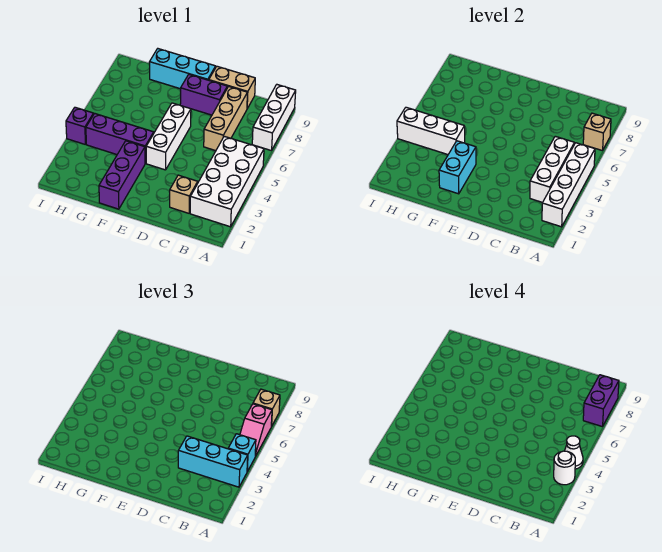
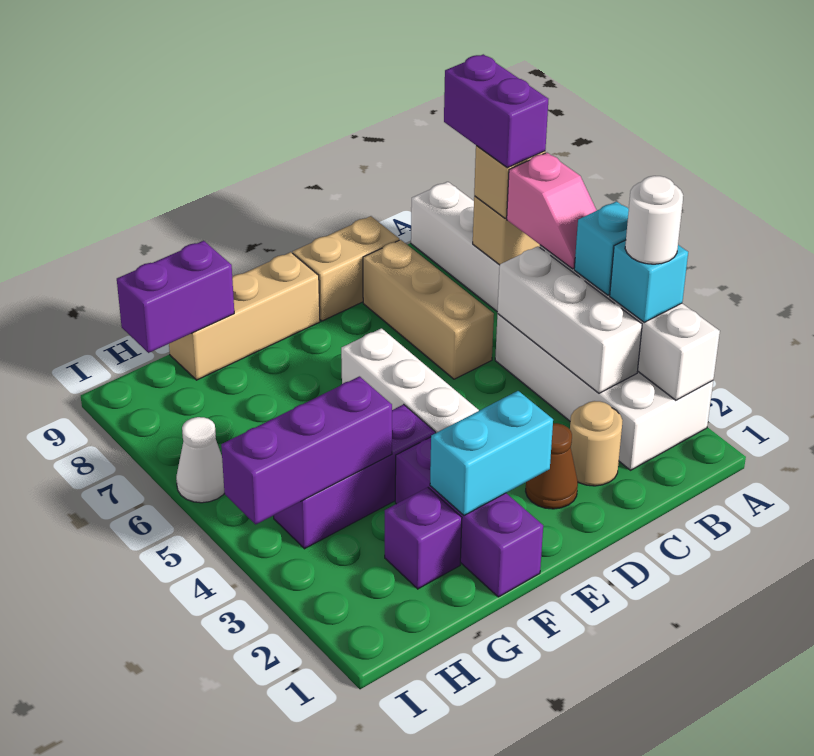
cyan 1x3 brick [178,436,248,487] -> cyan 1x1 brick [610,240,688,322]
white 1x1 cone [565,436,583,469] -> white 1x1 cone moved to [176,417,224,503]
tan 1x1 brick [170,175,198,213] -> tan 1x1 round brick [570,401,623,486]
none -> brown 1x1 cone [526,423,578,509]
purple 1x2 brick [180,75,227,115] -> purple 1x2 brick moved to [117,241,234,353]
cyan 1x3 brick [149,49,216,89] -> tan 1x3 brick [169,252,320,380]
cyan 1x2 brick [439,141,476,194] -> cyan 1x2 brick turned to [430,391,553,516]
white 1x3 brick [397,107,465,154] -> purple 1x3 brick [221,376,392,524]
purple 1x1 brick [66,107,94,145] -> purple 1x1 brick moved to [385,487,462,589]

